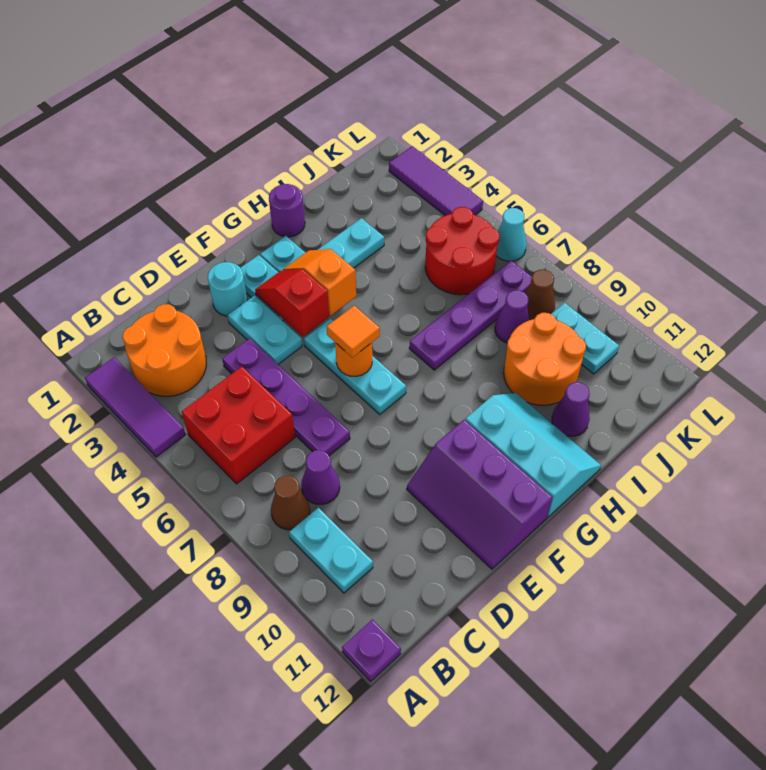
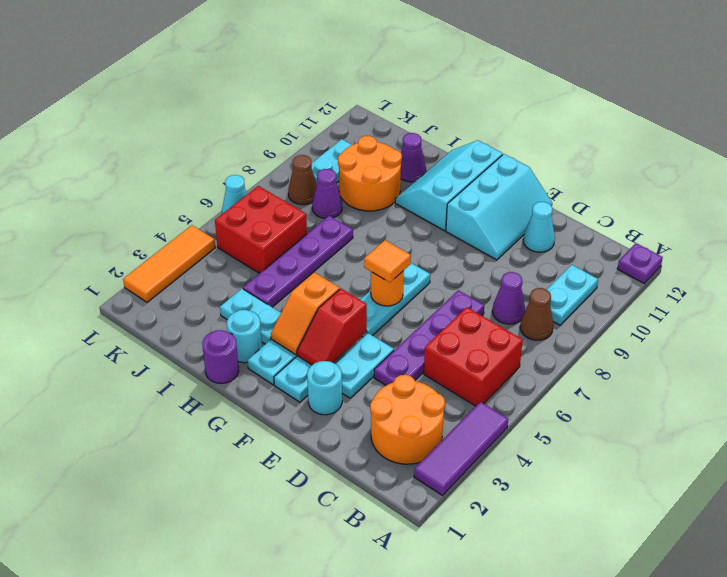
none -> cyan 1x1 cone [523,202,555,252]
purple 2x3 slope [407,420,553,569] -> cyan 2x3 slope [446,154,552,260]
none -> cyan 1x1 round brick [227,310,262,363]
purple 1x4 plate [409,261,532,370] -> purple 1x4 plate turned to [243,216,353,307]
red 2x2 round brick [425,207,499,295] -> red 2x2 brick [215,186,307,273]
purple 1x3 tile [389,146,483,215] -> orange 1x3 tile [123,225,215,302]

